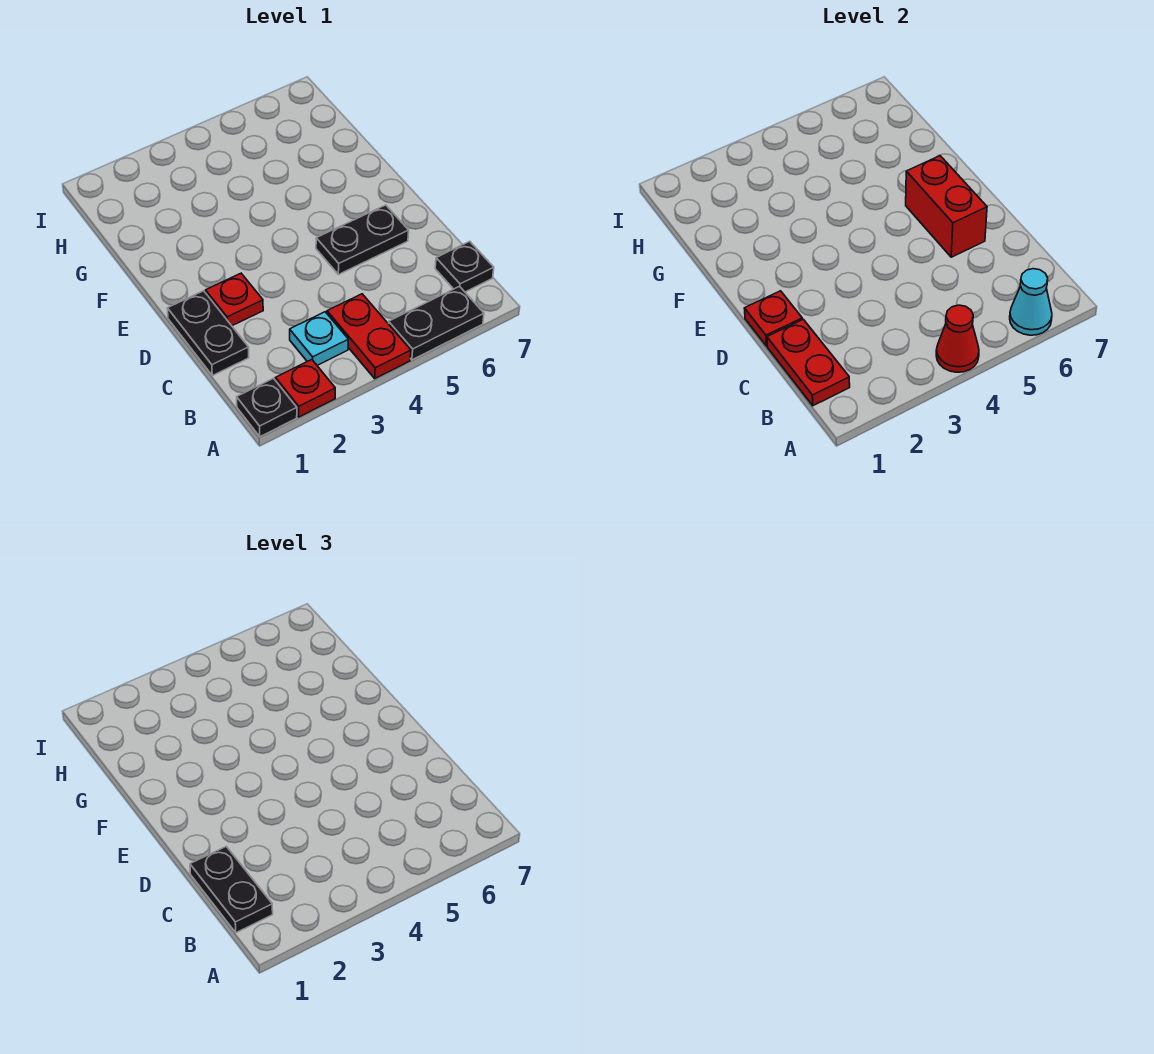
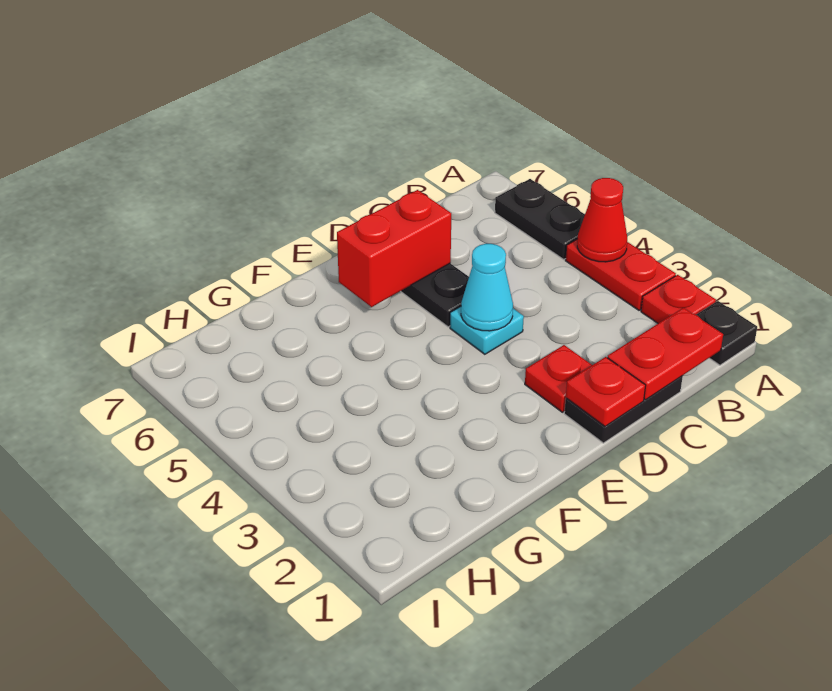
red 1x2 plate [327,294,411,378] -> red 1x2 plate turned to [565,239,676,310]
cyan 1x1 cone [1010,269,1052,335] -> cyan 1x1 cone moved to [461,244,513,331]
black 1x2 plate [190,846,273,933] -> none
cyan 1x1 plate [290,312,348,365] -> cyan 1x1 plate moved to [450,307,524,354]
black 1x1 plate [435,241,494,292] -> none

